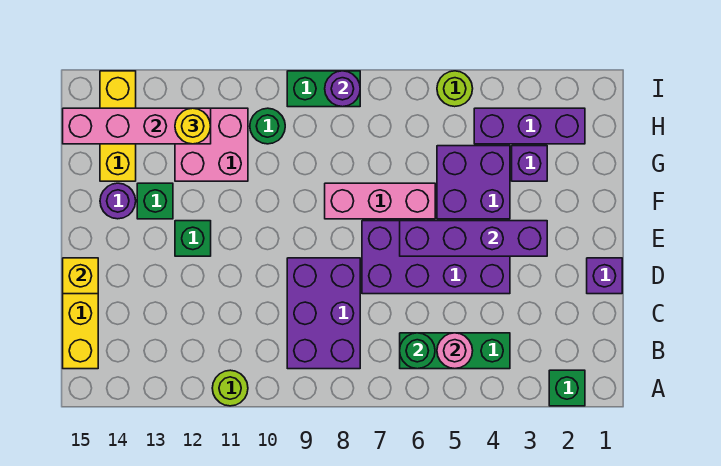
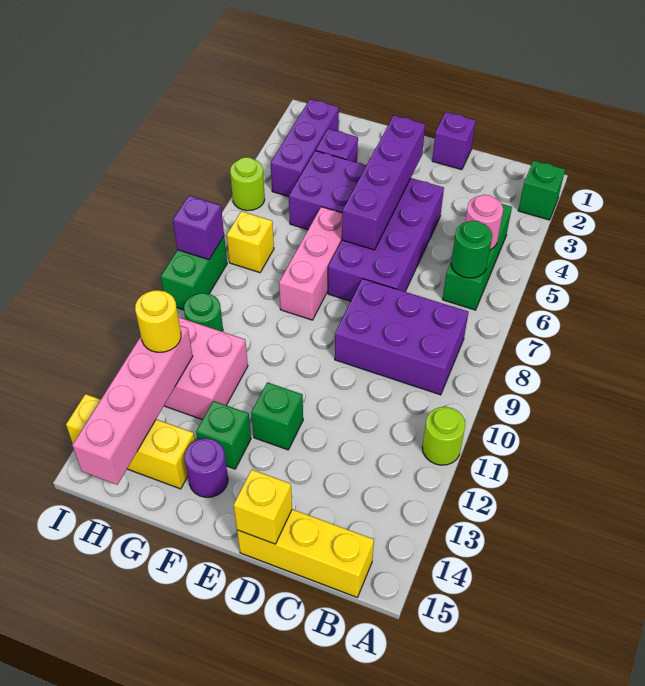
none -> yellow 1x1 brick [227,211,274,273]
purple 1x1 round brick [325,71,360,107] -> purple 1x1 brick [173,196,224,260]

